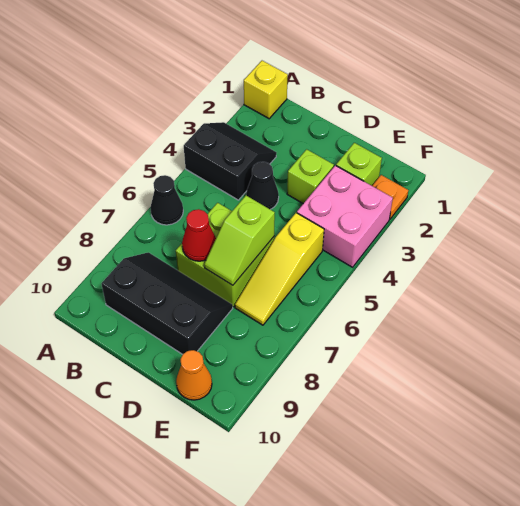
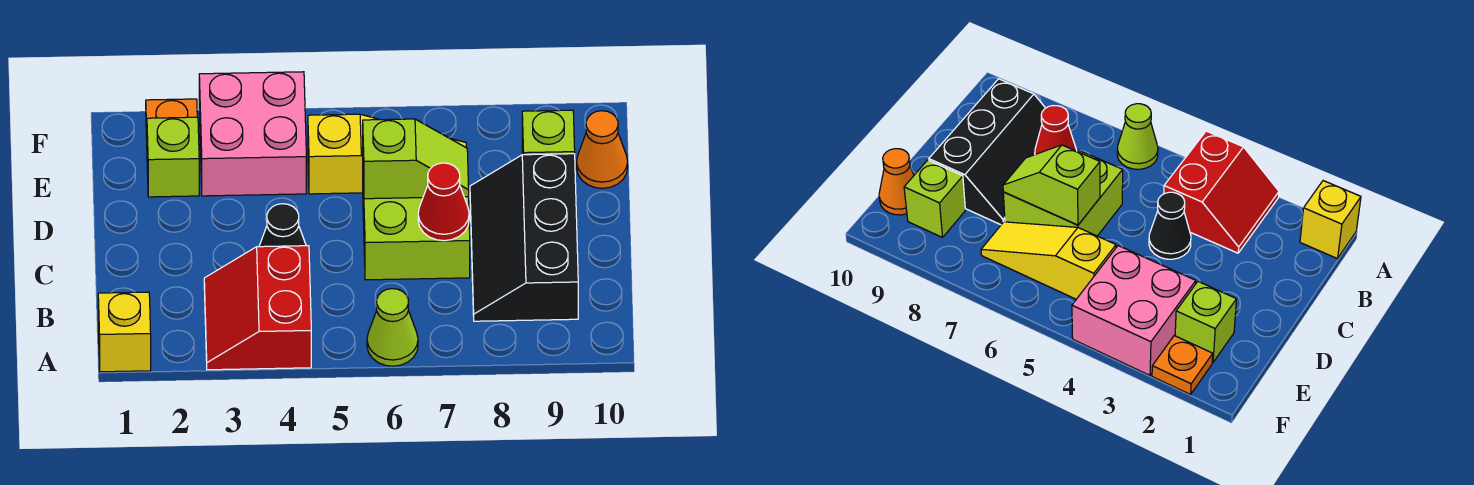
black 2x2 slope [184,122,277,200] -> red 2x2 slope [204,246,311,370]
black 1x1 cone [150,175,183,225] -> lime 1x1 cone [367,289,418,366]
lime 1x1 brick [287,149,334,203] -> lime 1x1 brick moved to [522,110,575,155]

